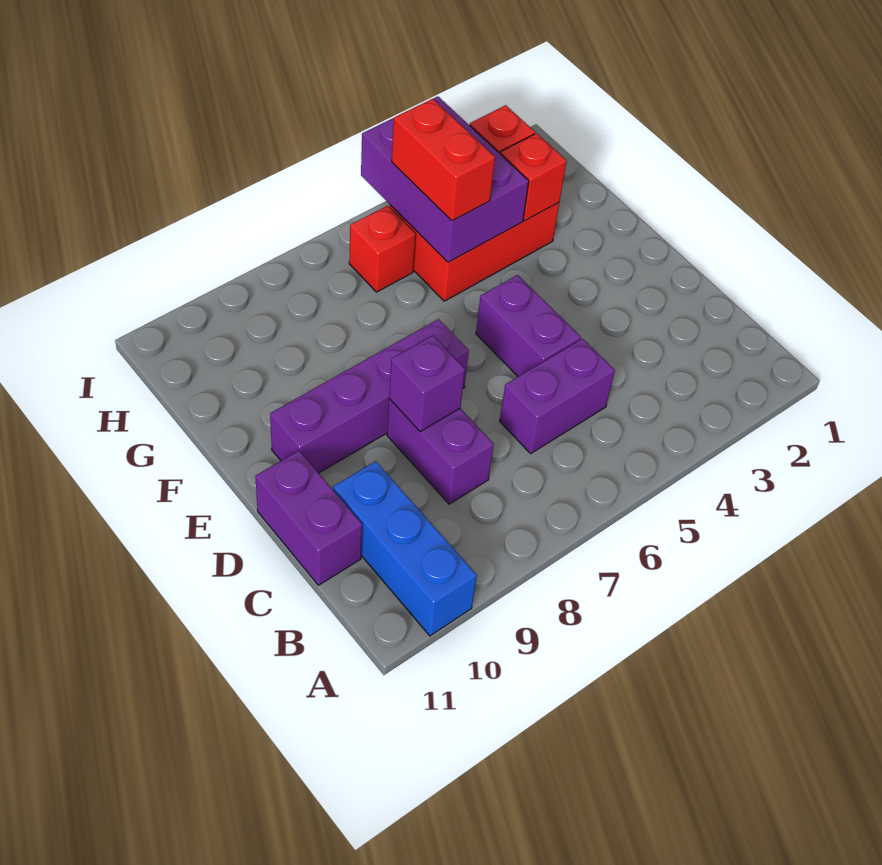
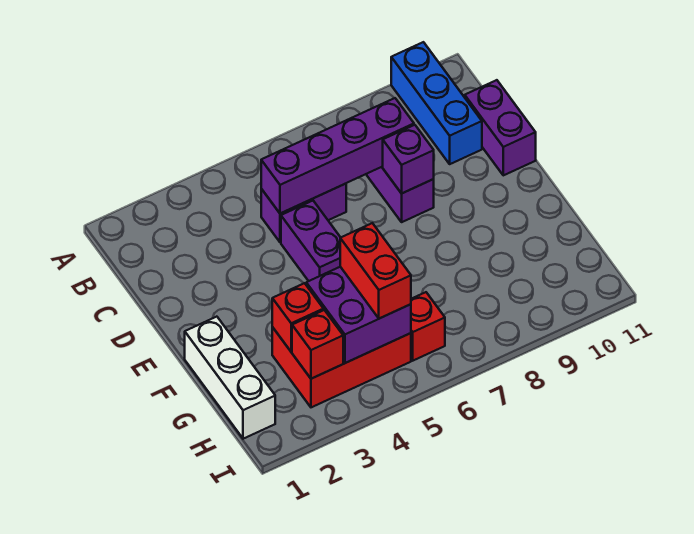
purple 1x4 brick [270,319,469,473] -> purple 1x4 brick moved to [261,98,414,214]
none -> white 1x3 brick [185,317,275,439]
purple 2x3 brick [361,96,529,262] -> purple 2x2 brick [306,267,411,363]

